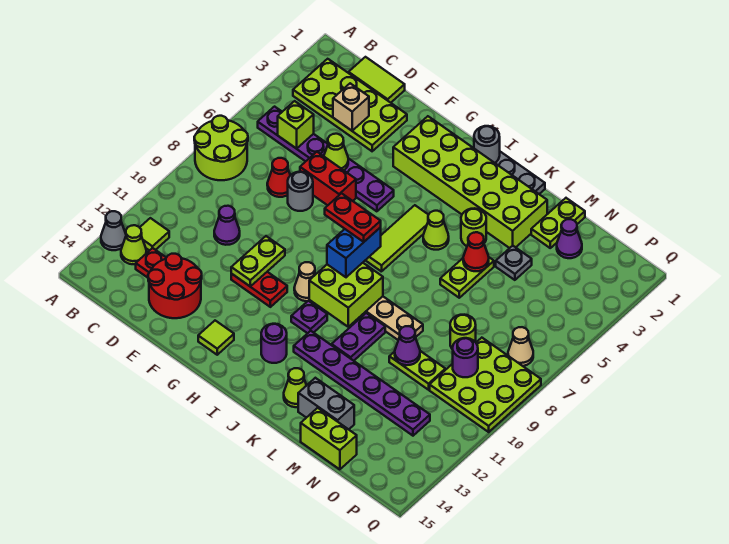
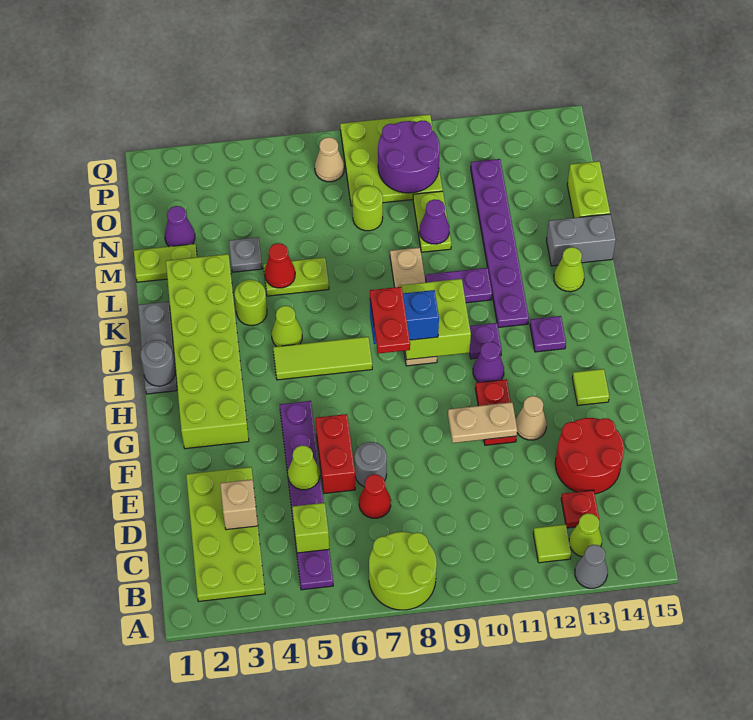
lime 1x2 tile [349,57,405,103] -> none
purple 1x1 cone [214,206,240,245] -> purple 1x1 cone moved to [473,341,504,382]
lime 1x2 plate [231,236,285,287] -> tan 1x2 plate [448,402,517,443]
tan 1x1 cone [294,262,316,301] -> tan 1x1 cone moved to [516,396,547,440]
purple 1x1 round brick [261,324,287,363] -> purple 1x1 plate [530,316,566,352]
grey 1x2 brick [298,378,354,429] -> grey 1x2 brick turned to [547,214,616,266]
purple 1x1 round brick [453,338,478,377] -> purple 2x2 round brick [378,120,440,193]

